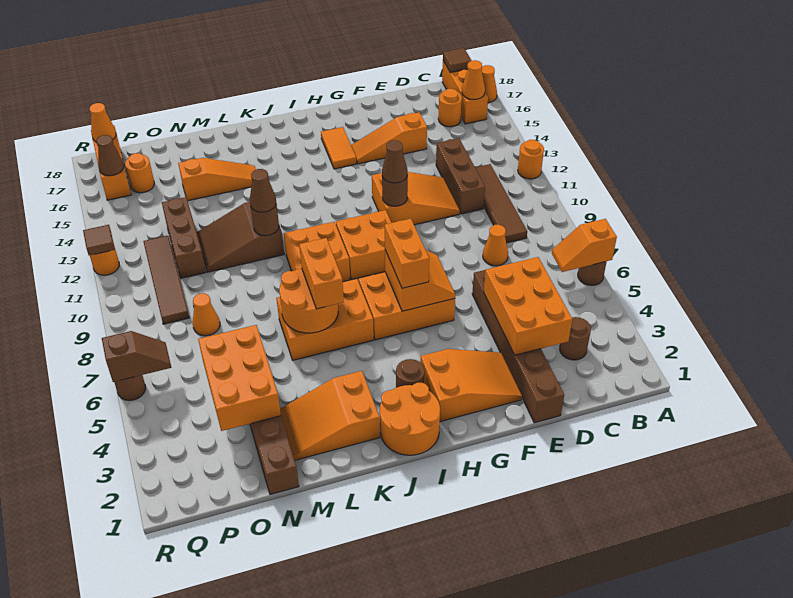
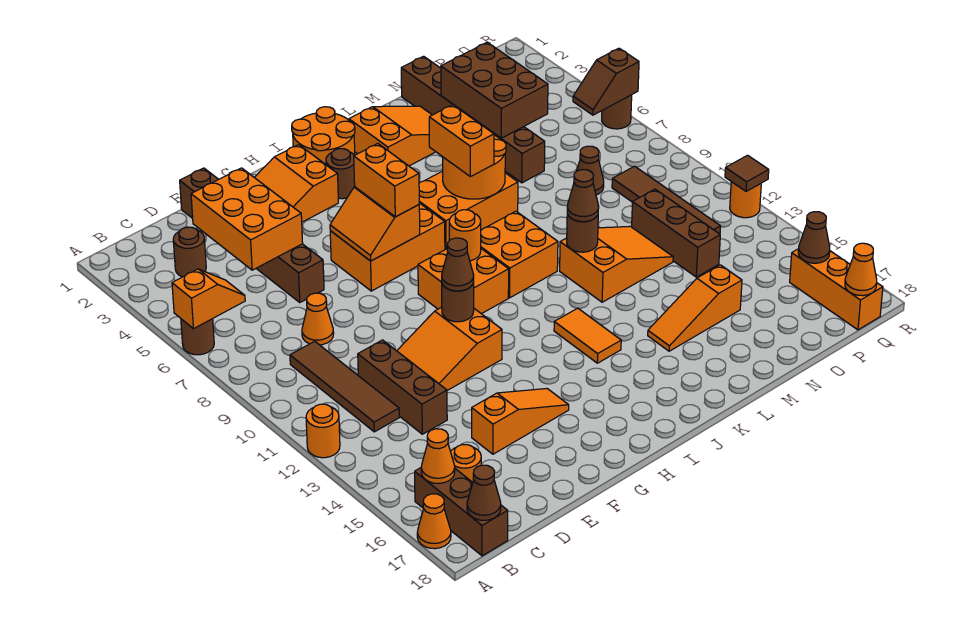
orange 1x3 brick [442,61,488,124] -> brown 1x3 brick [415,468,508,556]
brown 1x1 tile [443,48,472,73] -> brown 1x1 cone [467,465,501,520]
orange 1x2 tile [321,127,357,169] -> orange 1x2 tile moved to [554,308,621,363]
brown 2x3 slope [197,202,284,272] -> orange 2x3 slope [560,226,673,302]
orange 2x3 brick [198,325,281,431] -> brown 2x3 brick [441,42,548,138]
orange 1x1 cone [193,293,220,336] -> brown 1x1 cone [577,146,604,195]
orange 1x1 round brick [125,153,154,193] -> orange 1x1 round brick moved to [449,210,481,261]

